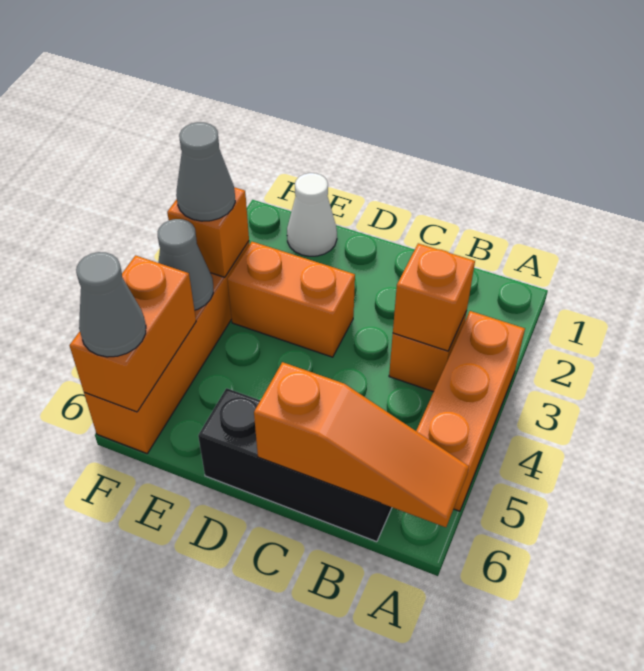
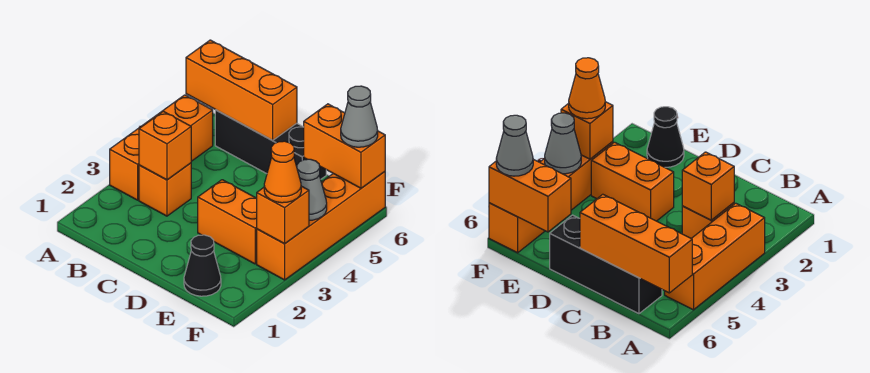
orange 1x3 slope [254,362,469,527] -> orange 1x3 brick [186,40,297,140]
white 1x1 cone [287,173,337,256] -> black 1x1 cone [184,235,221,296]
grey 1x1 cone [176,122,235,221] -> orange 1x1 cone [264,141,301,203]
orange 1x2 brick [70,255,196,412] -> orange 1x2 brick turned to [304,104,385,188]

